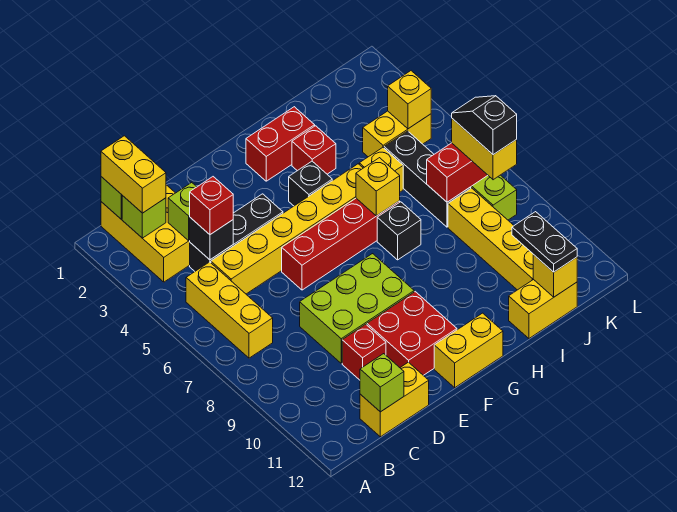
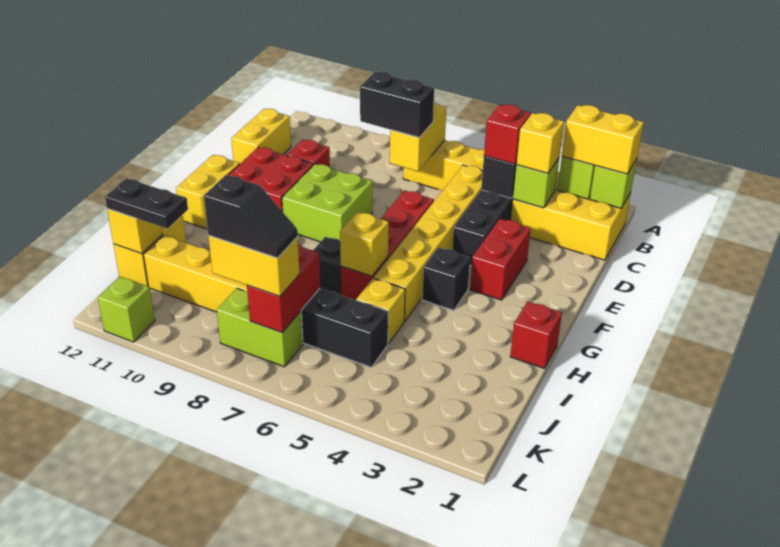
none -> black 1x2 brick [360,71,434,138]
lime 1x1 brick [360,354,404,412] -> lime 1x1 brick moved to [98,277,155,342]
lime 2x3 brick [300,254,414,363] -> lime 2x2 brick [282,164,373,242]
red 1x2 brick [246,107,315,181] -> red 1x2 brick moved to [470,219,531,300]
red 1x1 brick [292,126,336,174] -> red 1x1 brick moved to [510,301,562,368]
yellow 1x2 brick [363,111,431,157] -> yellow 1x2 brick moved to [390,102,447,171]
yellow 1x1 brick [388,71,431,129] -> yellow 1x1 brick moved to [516,113,564,173]

